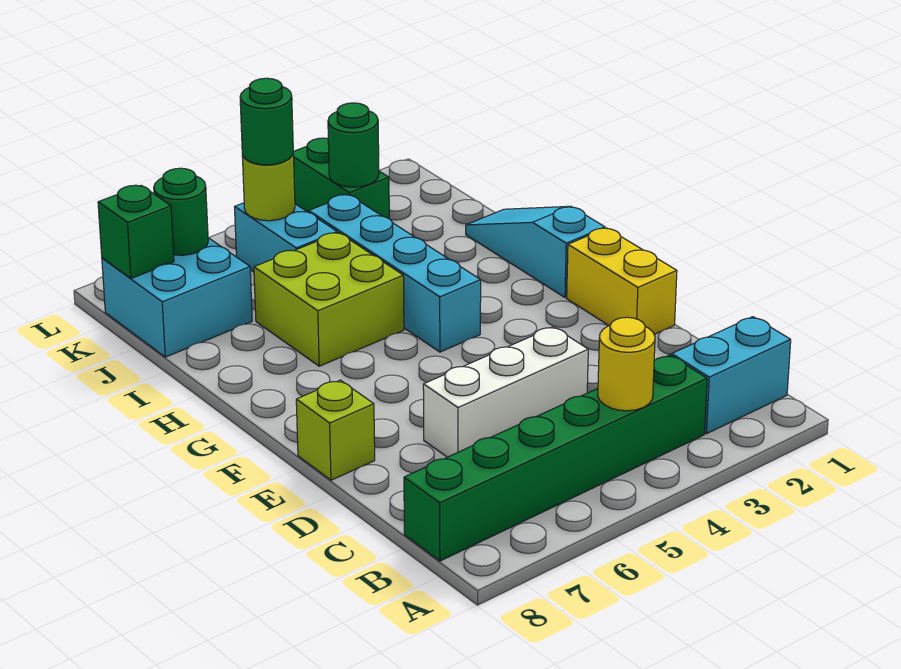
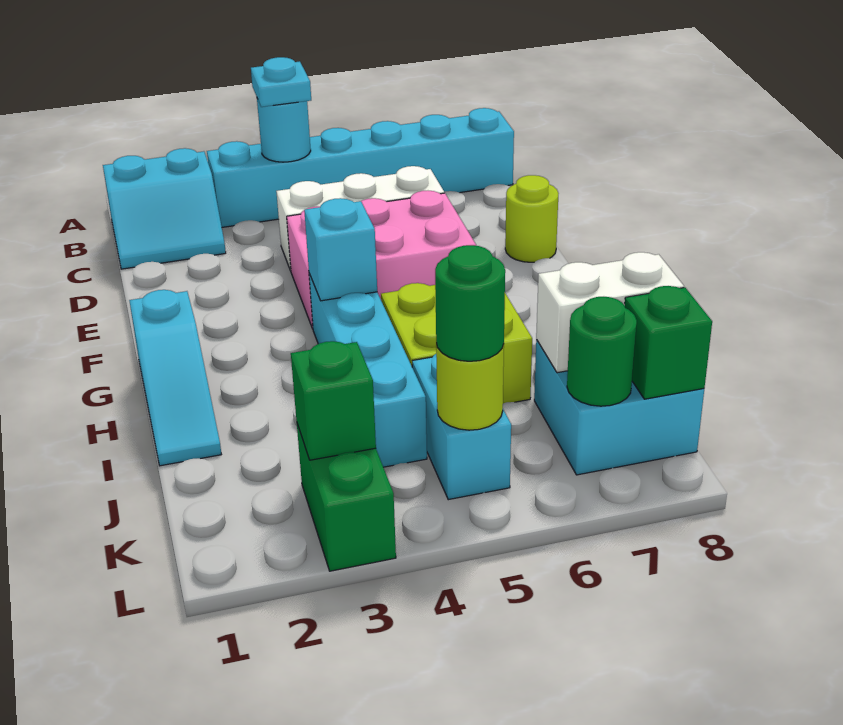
green 1x6 brick [404,355,707,561] -> cyan 1x6 brick [207,108,514,227]
yellow 1x1 round brick [598,317,655,411] -> cyan 1x1 round brick [257,99,311,162]
none -> cyan 1x1 plate [251,57,311,107]
yellow 1x2 brick [567,228,677,334] -> none
none -> pink 2x3 brick [287,191,476,329]
lime 1x1 brick [296,380,375,480] -> lime 1x1 round brick [505,175,558,262]
none -> cyan 1x1 brick [304,198,377,301]
none -> white 1x2 brick [536,252,684,373]
green 1x1 round brick [328,103,379,187] -> green 1x1 brick [291,341,376,460]

